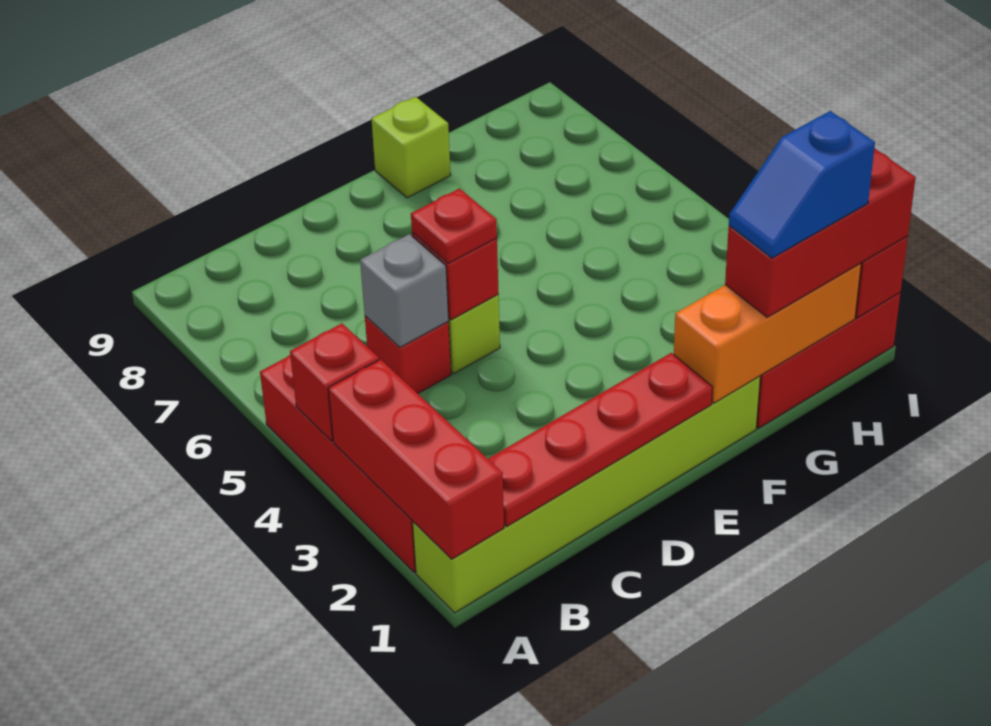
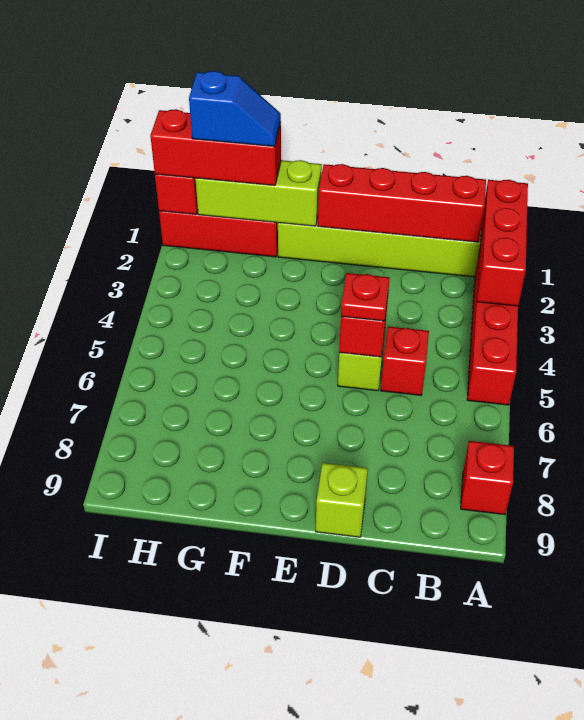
red 1x1 brick [290,324,379,441] -> red 1x1 brick moved to [461,441,514,515]
red 1x4 plate [488,353,713,526] -> red 1x4 brick [318,164,486,242]
grey 1x1 brick [360,234,449,347] -> none
orange 1x3 brick [674,263,861,403] -> lime 1x3 brick [195,160,322,226]
lime 1x1 brick [371,97,451,198] -> lime 1x1 brick moved to [316,463,368,537]

